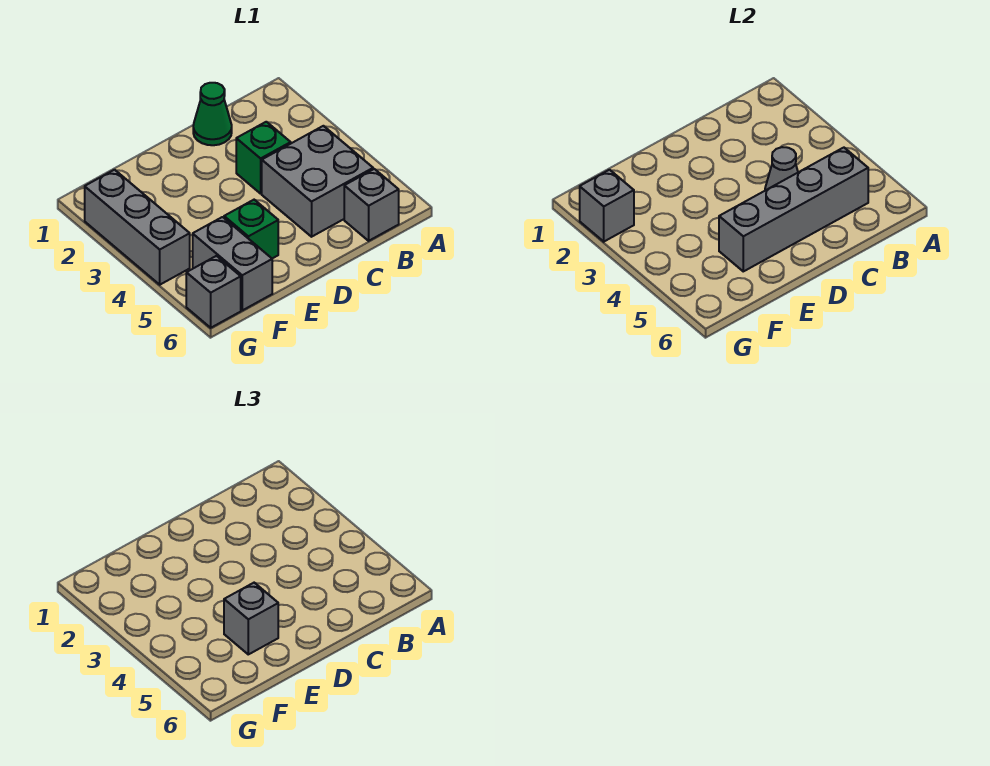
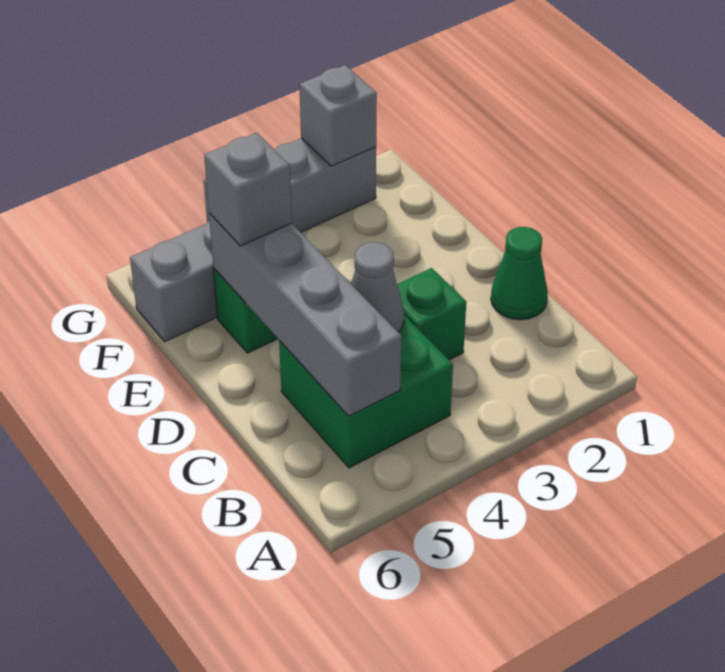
grey 2x2 brick [262,126,373,237] -> green 2x2 brick [279,315,453,468]
grey 1x1 brick [344,169,399,241] -> none
grey 1x1 brick [186,256,241,328] -> none

